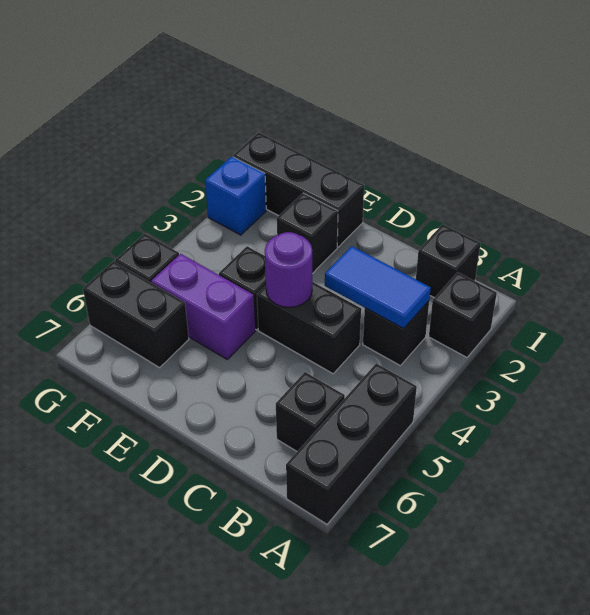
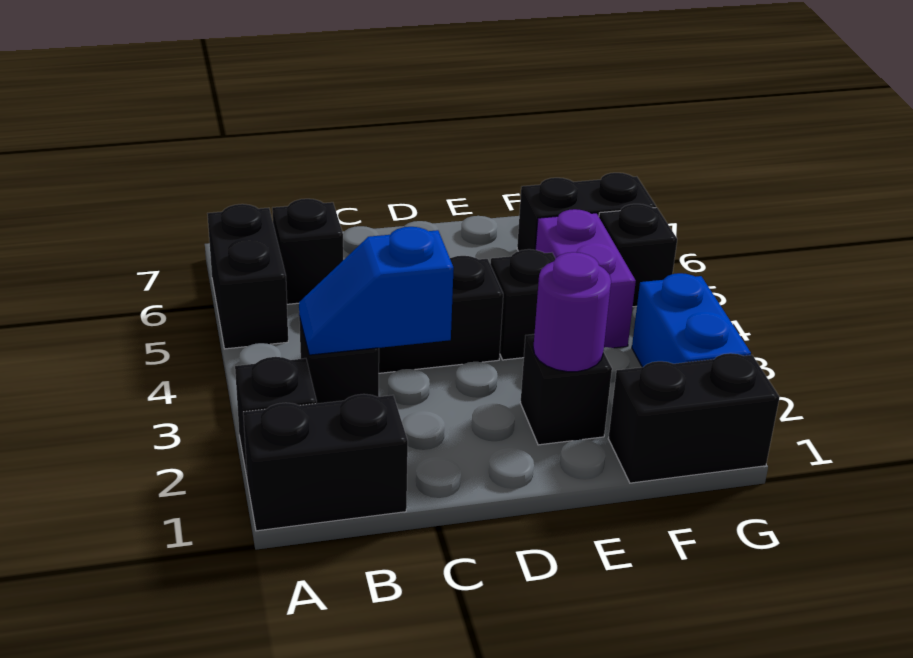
black 1x3 brick [286,363,417,524] -> black 1x2 brick [207,204,288,349]
black 1x1 brick [416,224,480,298] -> black 1x2 brick [243,394,408,531]
blue 1x2 tile [325,246,431,328] -> blue 1x2 slope [299,227,454,355]
purple 1x1 round brick [265,232,312,307] -> purple 1x1 round brick moved to [533,252,611,372]
black 1x3 brick [233,133,364,247] -> black 1x2 brick [608,353,780,483]
purple 1x2 brick [151,254,255,359] -> purple 1x2 brick turned to [535,209,636,348]
blue 1x1 brick [205,156,266,235] -> blue 1x2 brick [632,273,751,367]

